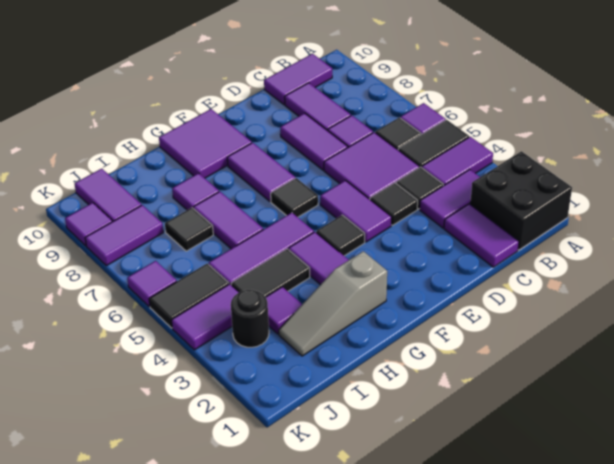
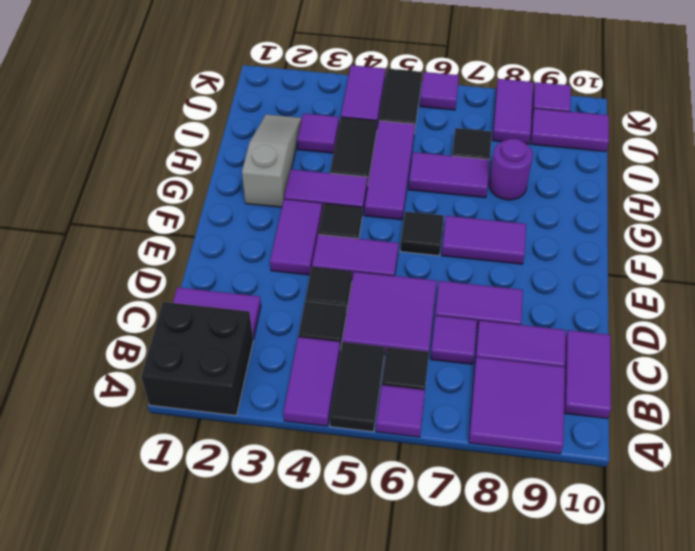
purple 1x2 tile [420,170,480,228] -> purple 1x2 tile moved to [270,199,322,275]
purple 2x2 tile [159,109,252,178] -> purple 2x2 tile moved to [469,357,565,454]
purple 1x1 tile [172,173,219,210] -> purple 1x1 round brick [489,139,533,200]
black 1x1 round brick [231,290,269,347] -> none

